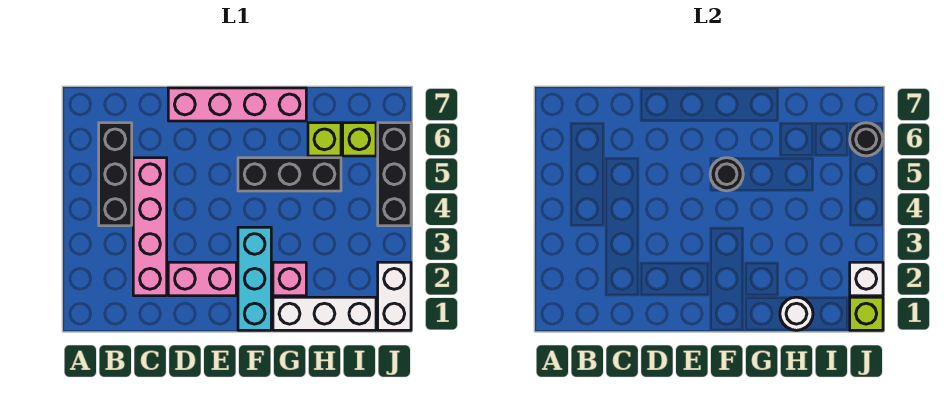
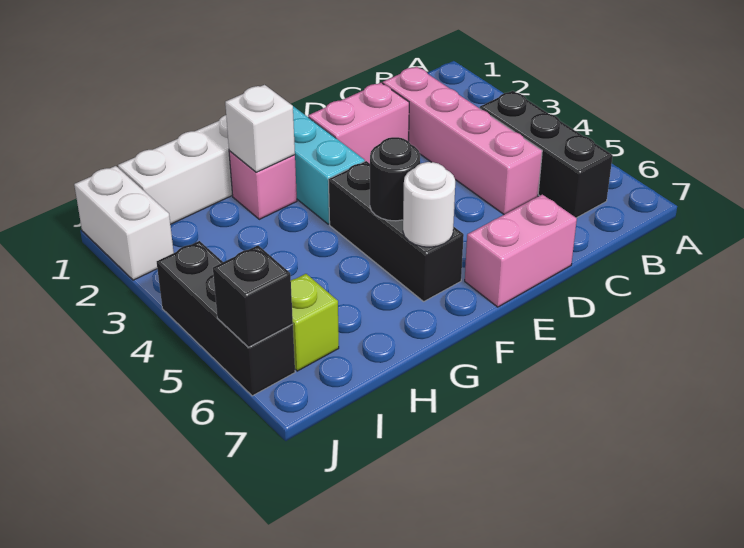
pink 1x4 brick [168,88,306,121] -> pink 1x2 brick [465,195,577,307]
black 1x3 brick [238,158,341,191] -> black 1x3 brick turned to [328,161,464,301]
white 1x1 round brick [780,297,813,330] -> white 1x1 round brick moved to [403,162,455,247]
lime 1x1 brick [308,123,341,156] -> none
lime 1x1 brick [850,297,883,330] -> none
white 1x1 brick [850,262,883,296] -> white 1x1 brick moved to [225,85,295,172]
black 1x1 round brick [850,123,883,156] -> black 1x1 brick [213,245,293,347]

